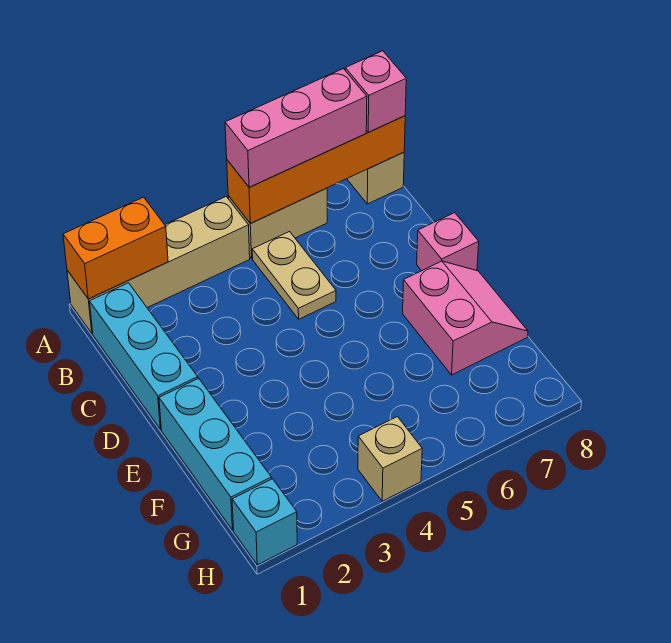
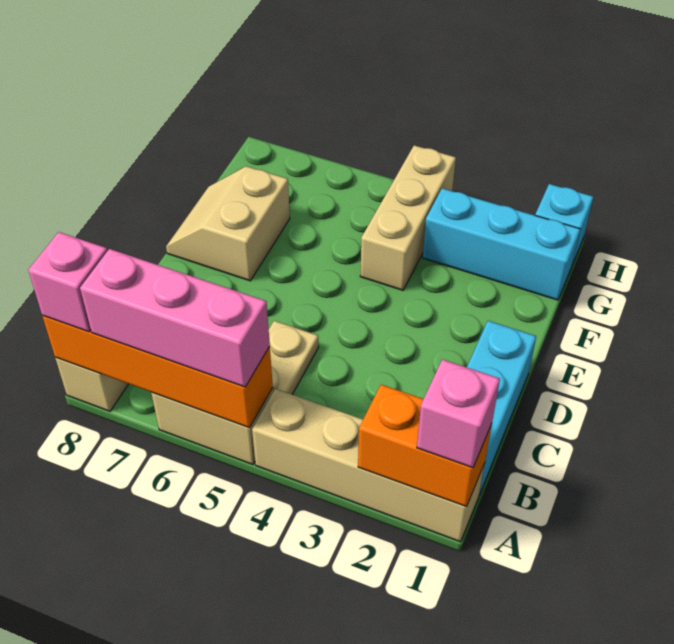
pink 1x1 brick [417,213,479,271] -> pink 1x1 brick moved to [417,359,500,468]
cyan 1x3 brick [159,378,271,530] -> cyan 1x3 brick turned to [423,188,580,300]
pink 2x2 slope [403,261,528,375] -> tan 2x2 slope [166,166,290,281]
tan 1x1 brick [358,417,422,501] -> tan 1x3 brick [360,145,456,290]

